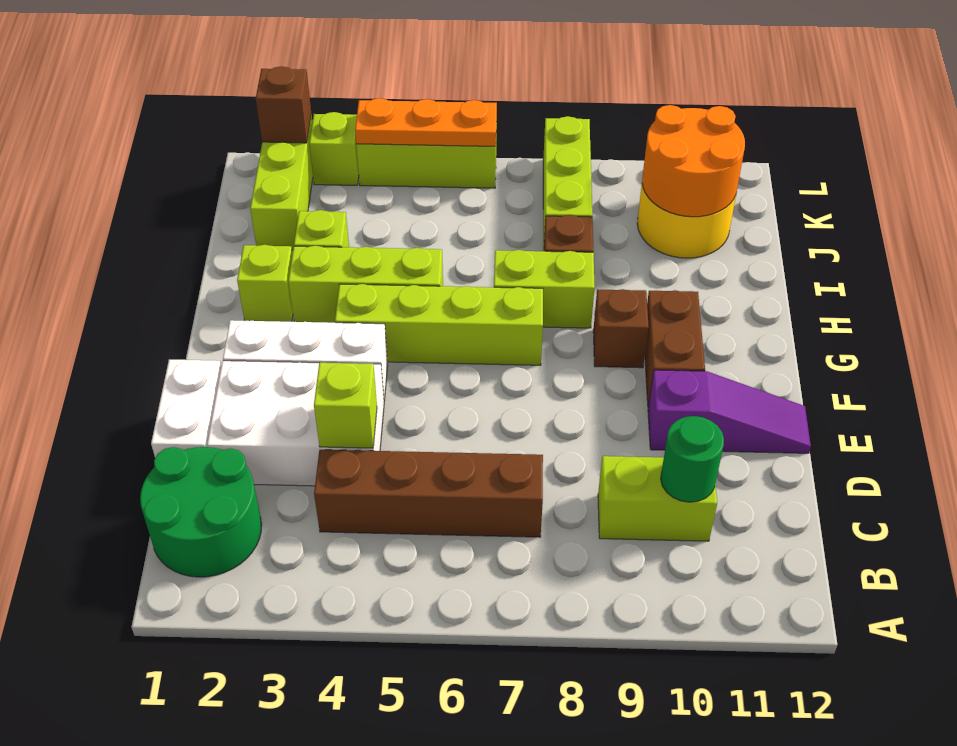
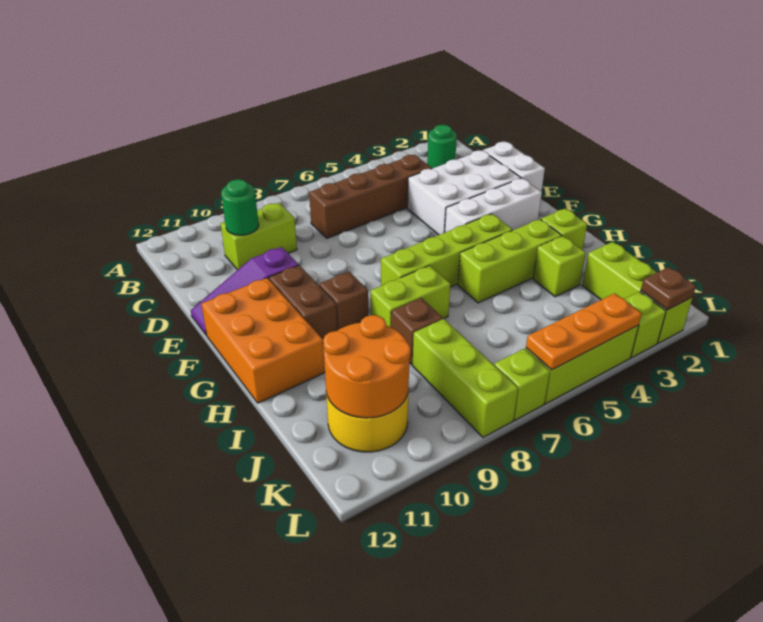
green 2x2 round brick [140,447,262,577] -> green 1x1 round brick [427,125,457,168]
lime 1x1 brick [314,363,377,448] -> lime 1x1 brick moved to [494,349,550,420]
none -> orange 2x3 brick [202,278,325,403]
brown 1x1 brick [256,66,311,143] -> brown 1x1 plate [641,267,696,310]

